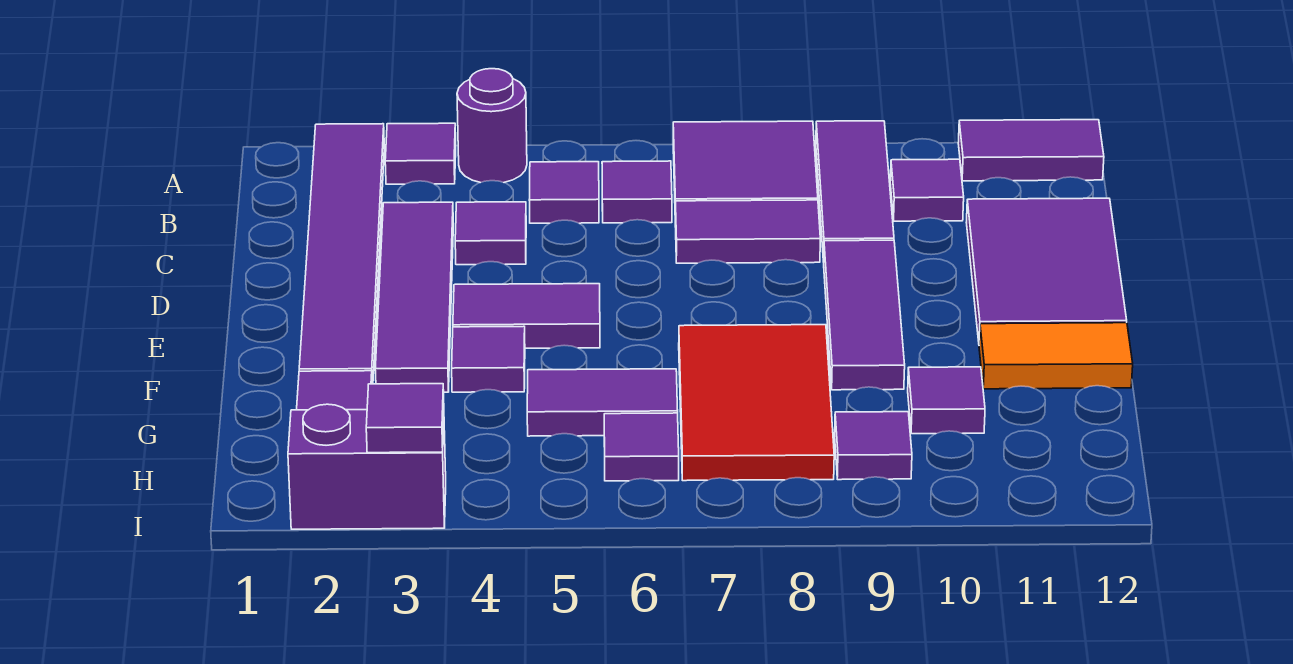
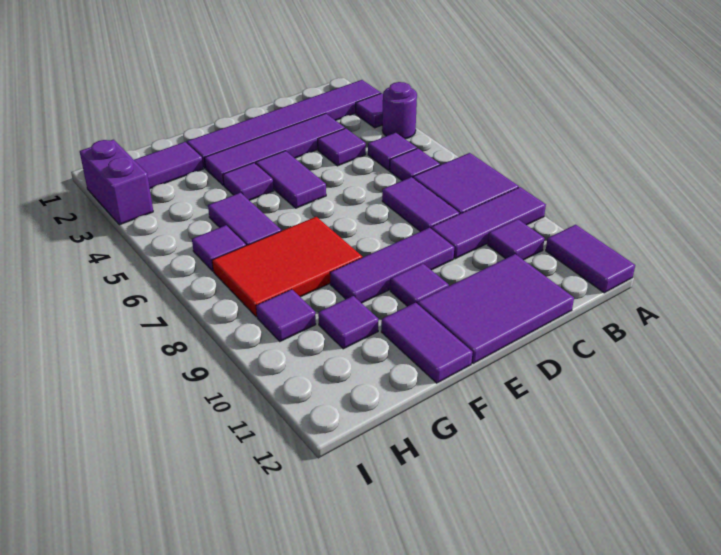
orange 1x2 tile [979,323,1133,389] -> purple 1x2 tile [381,303,473,383]
purple 1x1 tile [366,384,444,453] -> purple 1x1 tile moved to [390,263,449,306]

